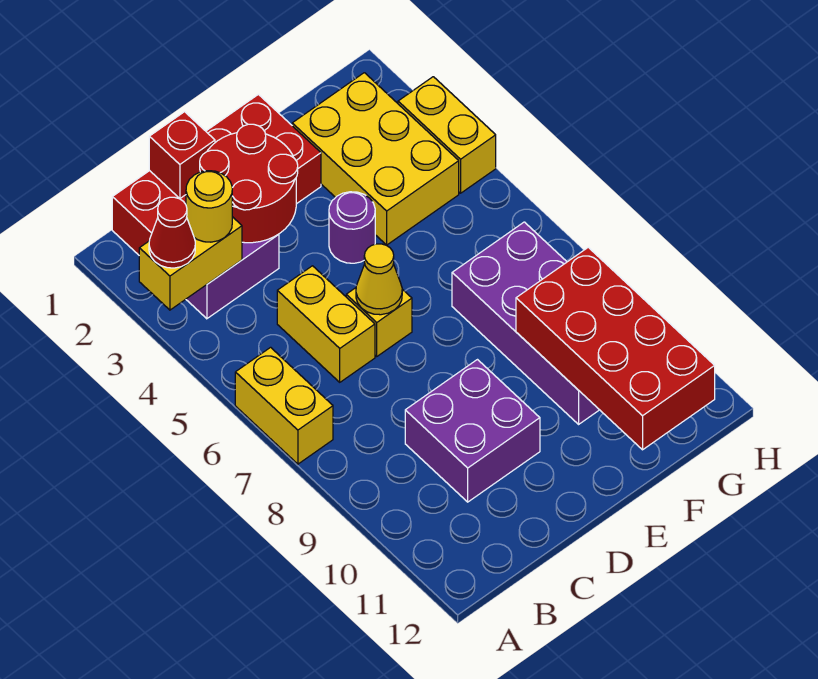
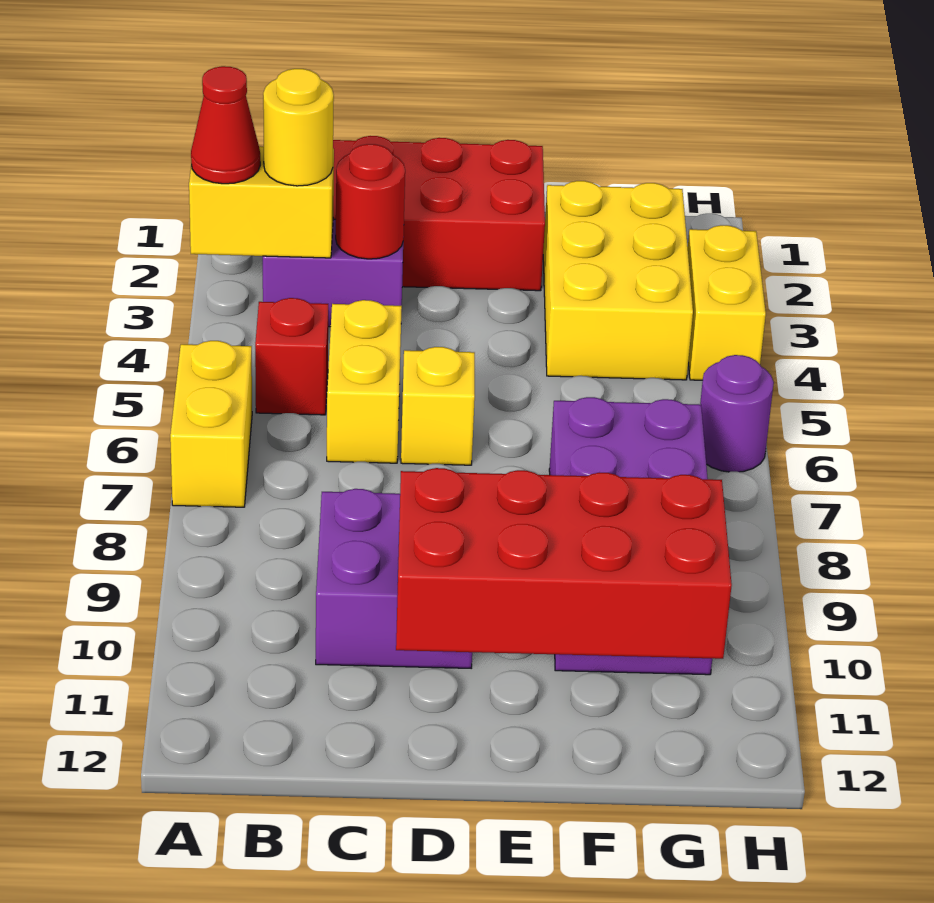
red 1x1 brick [149,112,215,198] -> red 1x1 brick moved to [255,298,328,415]
red 2x2 round brick [200,124,298,243] -> red 1x1 round brick [336,144,405,259]
yellow 1x1 cone [356,244,402,315] -> none
purple 1x1 round brick [329,192,375,263] -> purple 1x1 round brick moved to [700,355,774,472]
red 2x4 brick [516,247,715,450] -> red 2x4 brick turned to [396,468,732,659]

